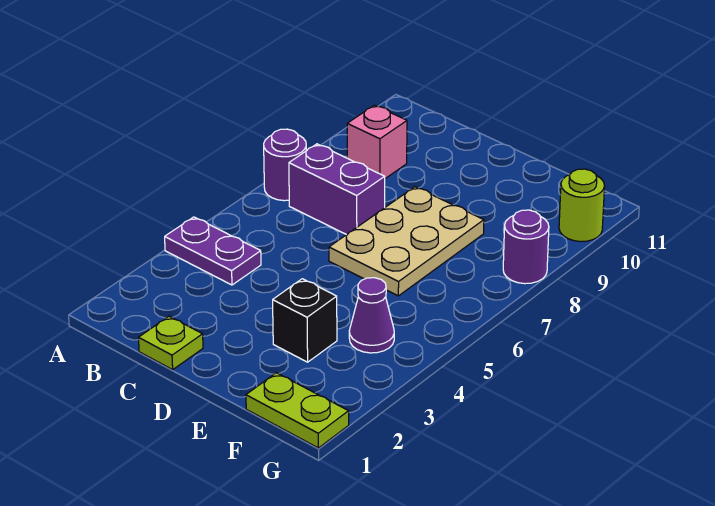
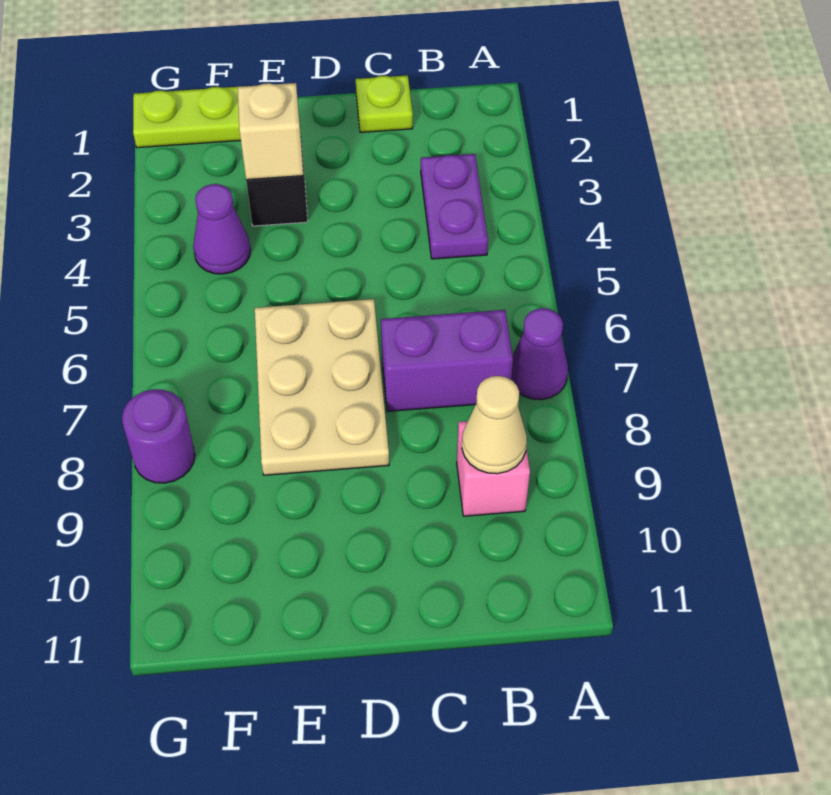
purple 1x2 plate [165,217,261,285] -> purple 1x2 plate turned to [421,154,488,259]
purple 1x1 round brick [264,129,306,201] -> purple 1x1 cone [511,308,568,400]
none -> tan 1x1 cone [462,376,527,474]
none -> tan 1x1 brick [238,83,303,180]
lime 1x1 round brick [559,169,605,242] -> none

